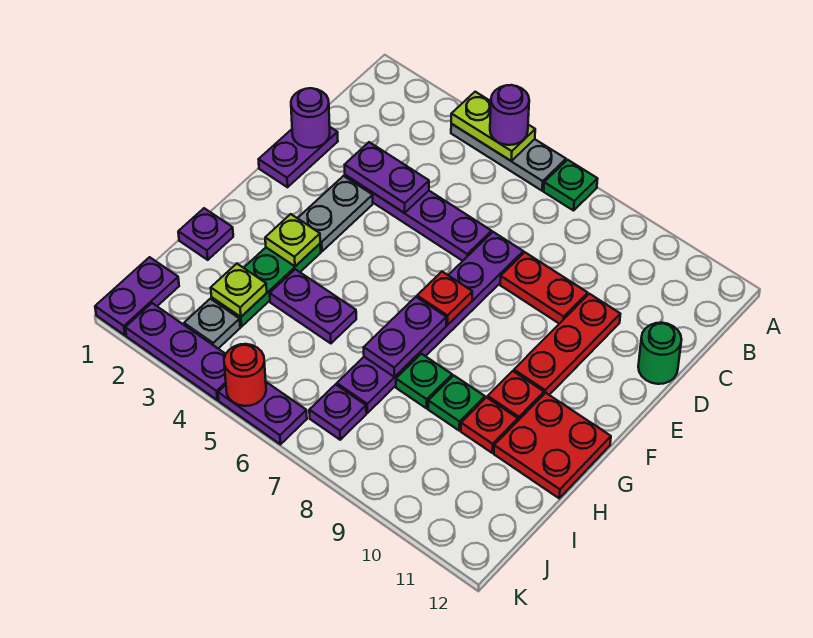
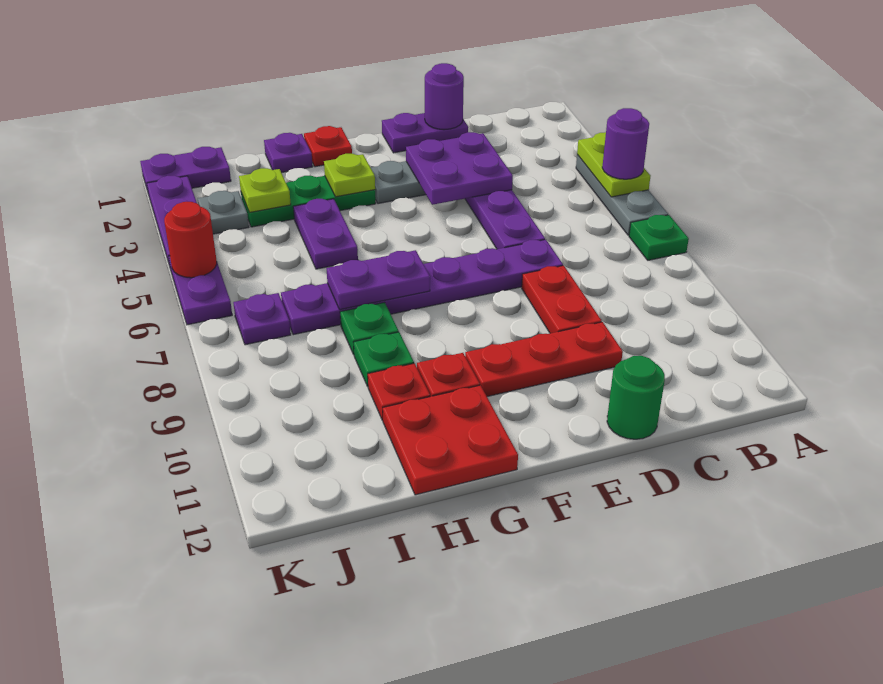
purple 1x2 plate [345,142,429,213] -> purple 2x2 plate [406,132,513,205]
red 1x1 plate [417,272,472,325] -> red 1x1 plate moved to [304,126,352,167]

